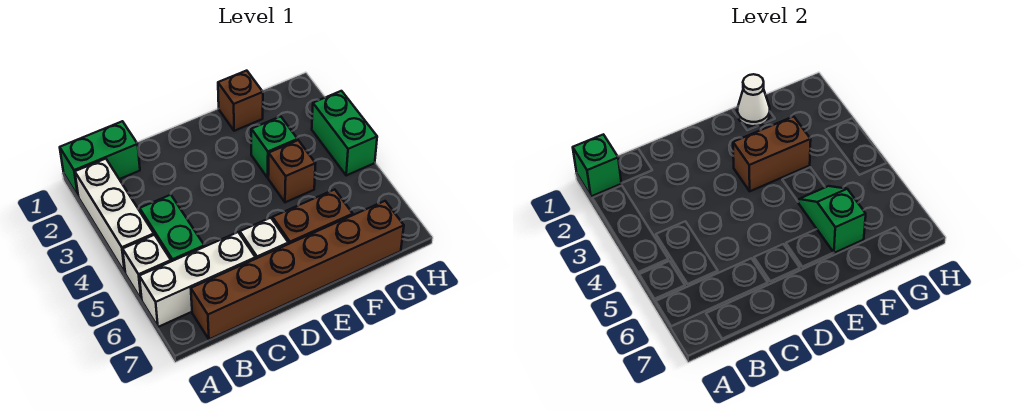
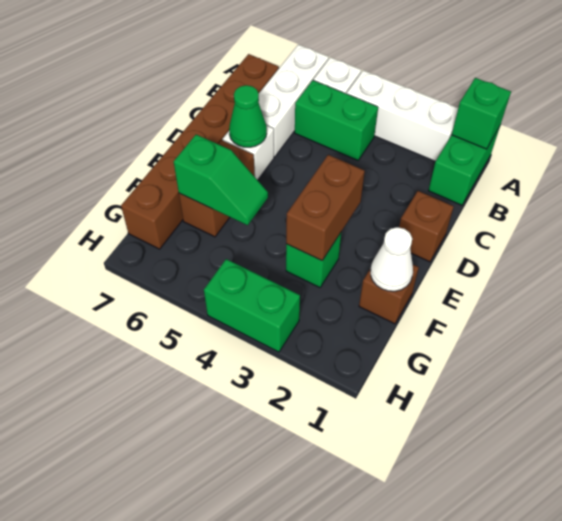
none -> green 1x1 cone [229,85,267,147]
brown 1x1 brick [268,140,316,202] -> brown 1x1 brick moved to [399,191,454,262]

